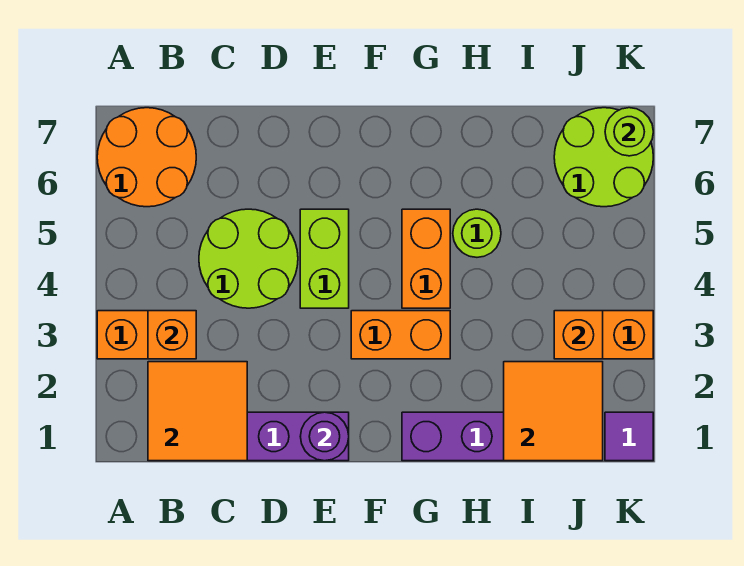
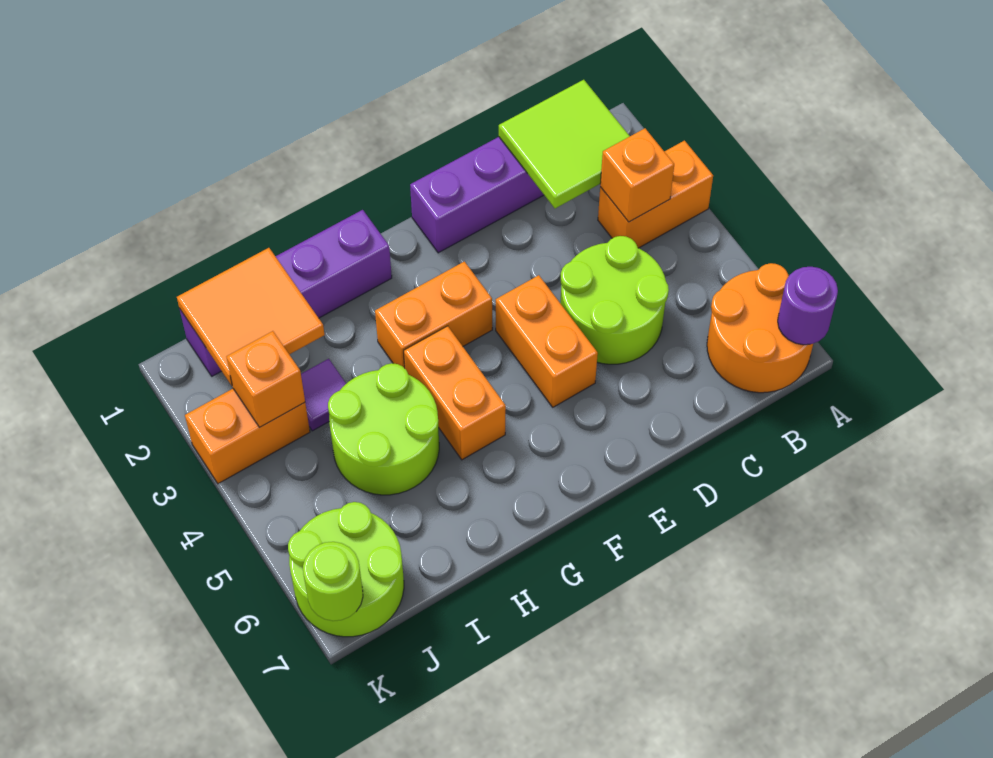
orange 2x2 tile [148,362,247,461] -> lime 2x2 tile [499,80,630,208]
purple 1x1 round brick [300,412,349,461] -> purple 1x1 round brick moved to [778,267,838,345]
lime 1x2 brick [300,209,349,308] -> orange 1x2 brick [496,275,598,407]
lime 1x1 round brick [453,209,501,257] -> lime 2x2 round brick [328,363,439,495]
purple 1x1 tile [605,412,653,461] -> purple 1x1 tile moved to [301,359,346,431]

